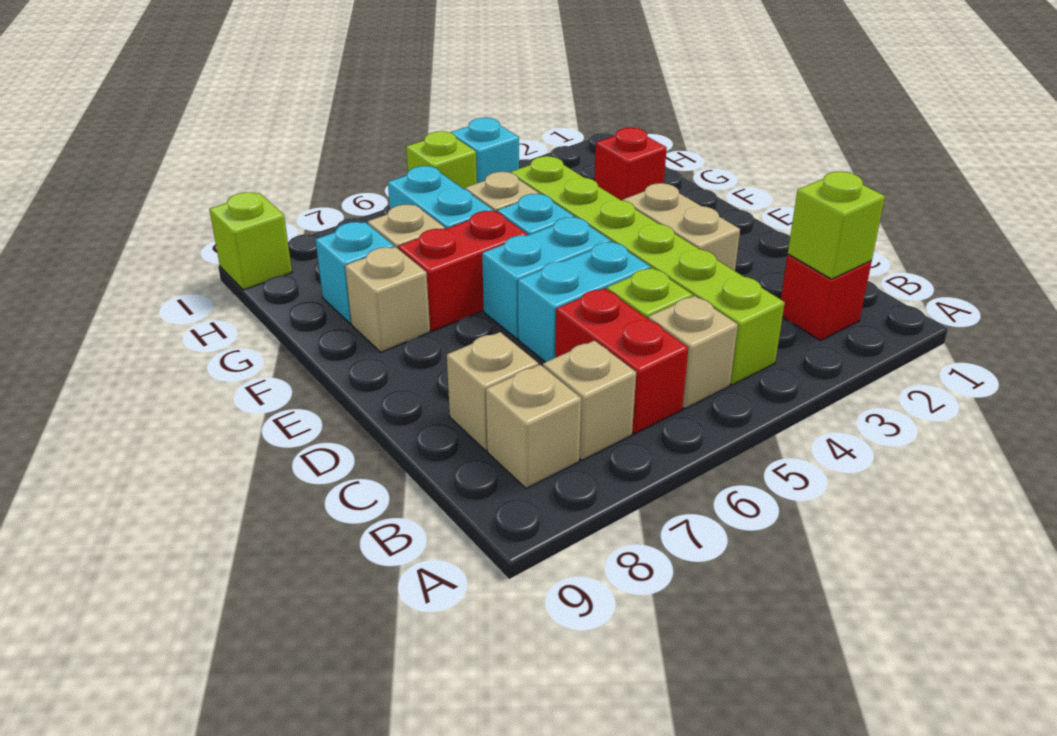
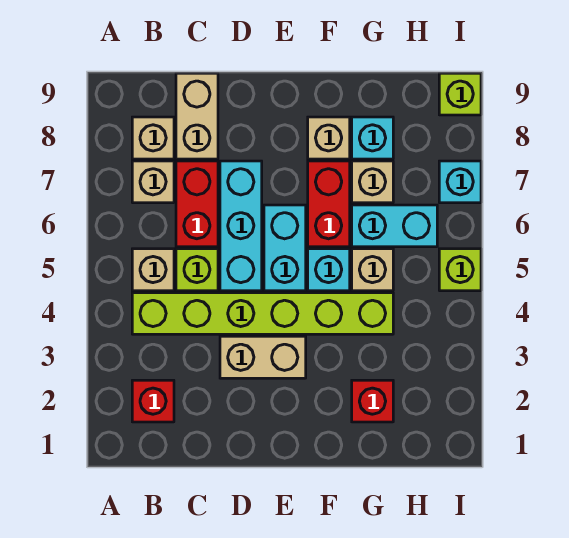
lime 1x1 brick [788,172,885,279] -> none
red 1x2 brick [555,288,688,434] -> red 1x2 brick turned to [176,161,218,247]
tan 1x1 brick [447,332,538,450] -> tan 1x2 brick [176,73,218,159]
cyan 1x2 brick [518,242,651,362] -> cyan 1x3 brick [220,161,262,291]
cyan 1x1 brick [450,118,519,183] -> cyan 1x1 brick moved to [439,161,481,203]

